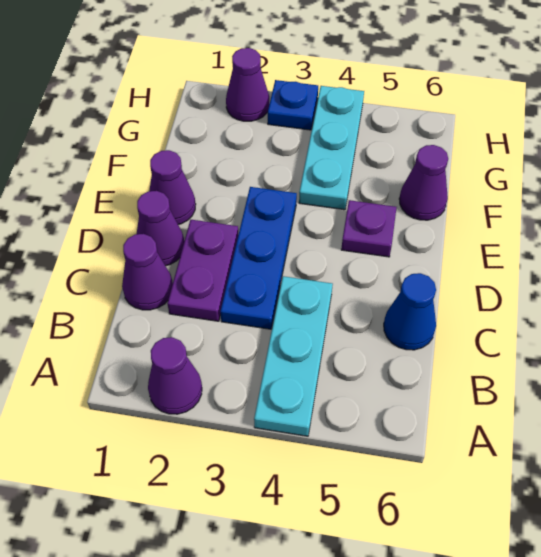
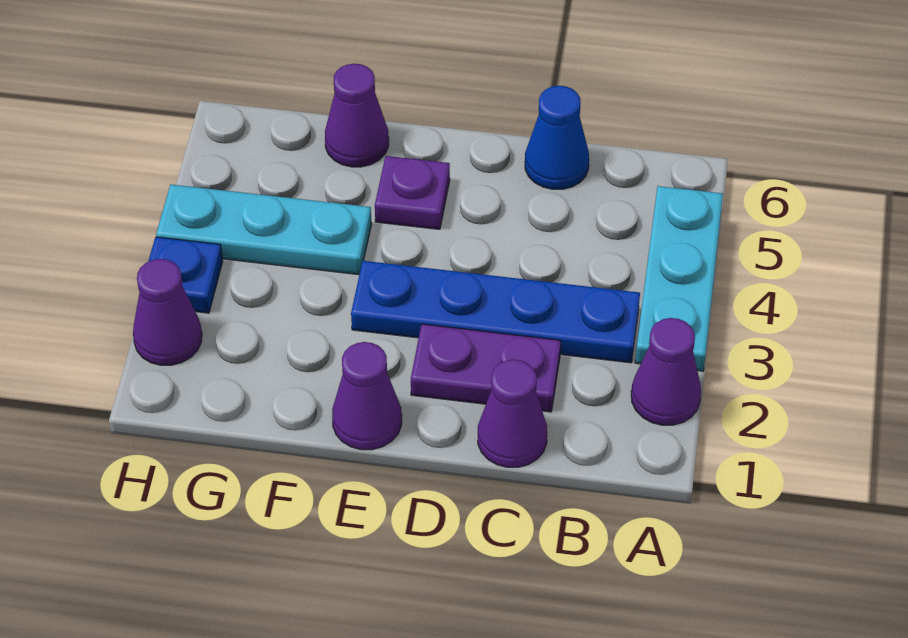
cyan 1x3 plate [254,276,333,436] -> cyan 1x3 plate turned to [635,186,723,371]
blue 1x3 plate [220,187,297,329] -> blue 1x4 plate [351,261,640,363]
purple 1x1 cone [137,191,184,266] -> none

